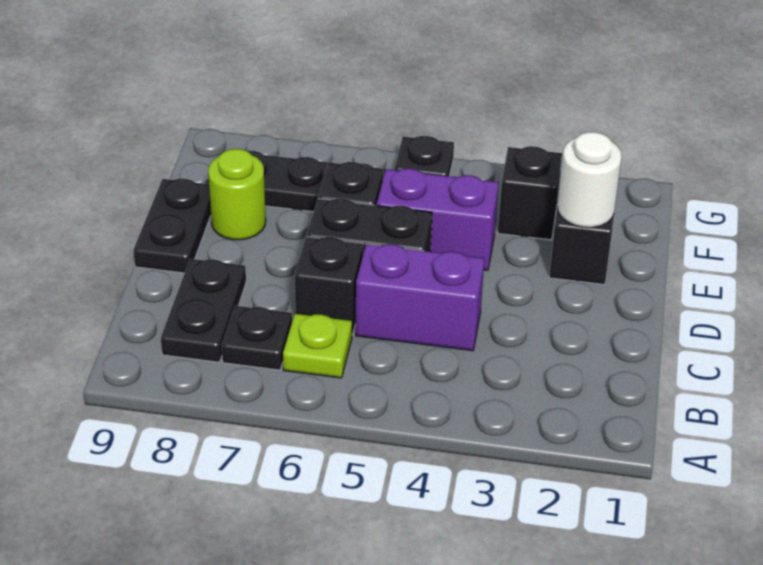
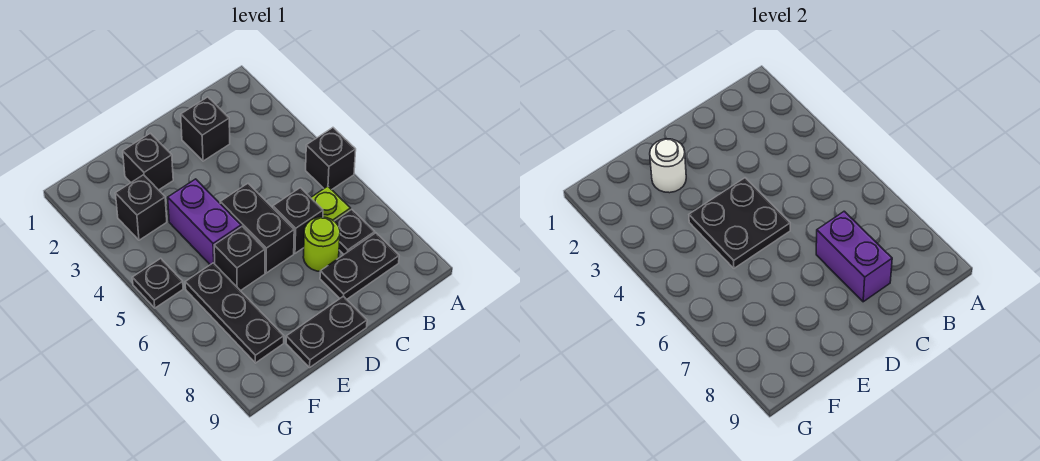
none -> black 1x1 brick [306,128,356,190]
none -> black 1x1 brick [181,97,230,161]
purple 1x2 brick [356,244,484,351] -> purple 1x2 brick moved to [816,211,892,302]
none -> black 2x2 plate [689,178,790,268]
lime 1x1 round brick [208,149,266,240] -> lime 1x1 round brick moved to [303,217,340,271]

